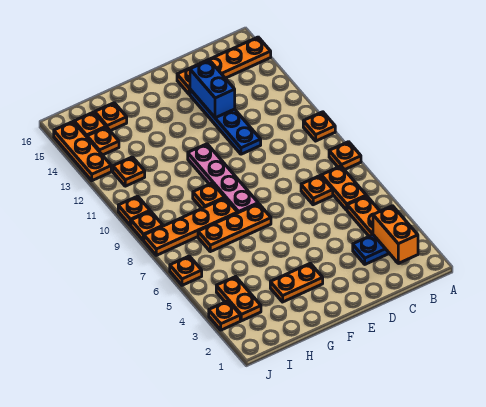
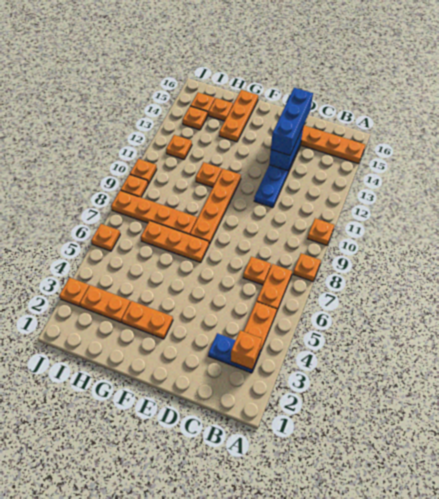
orange 1x2 brick [373,206,418,263] -> orange 1x1 brick [231,330,262,370]
none -> blue 1x3 brick [271,88,313,155]
pink 1x4 plate [188,144,258,213] -> orange 1x4 plate [190,169,241,244]
orange 1x1 plate [193,183,225,208] -> orange 1x1 plate moved to [196,162,222,187]
orange 1x2 plate [216,277,261,321] -> orange 1x2 plate turned to [80,285,131,322]
orange 1x3 plate [54,122,111,181] -> orange 1x3 plate moved to [219,90,258,142]

